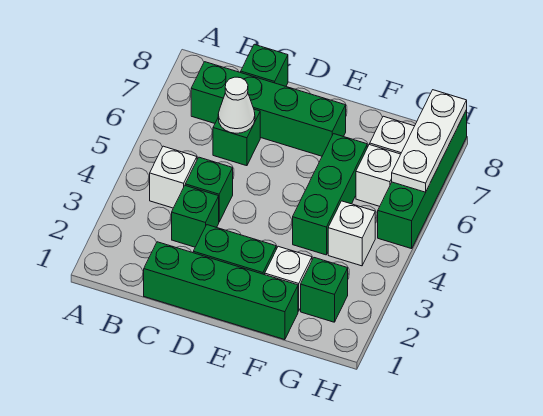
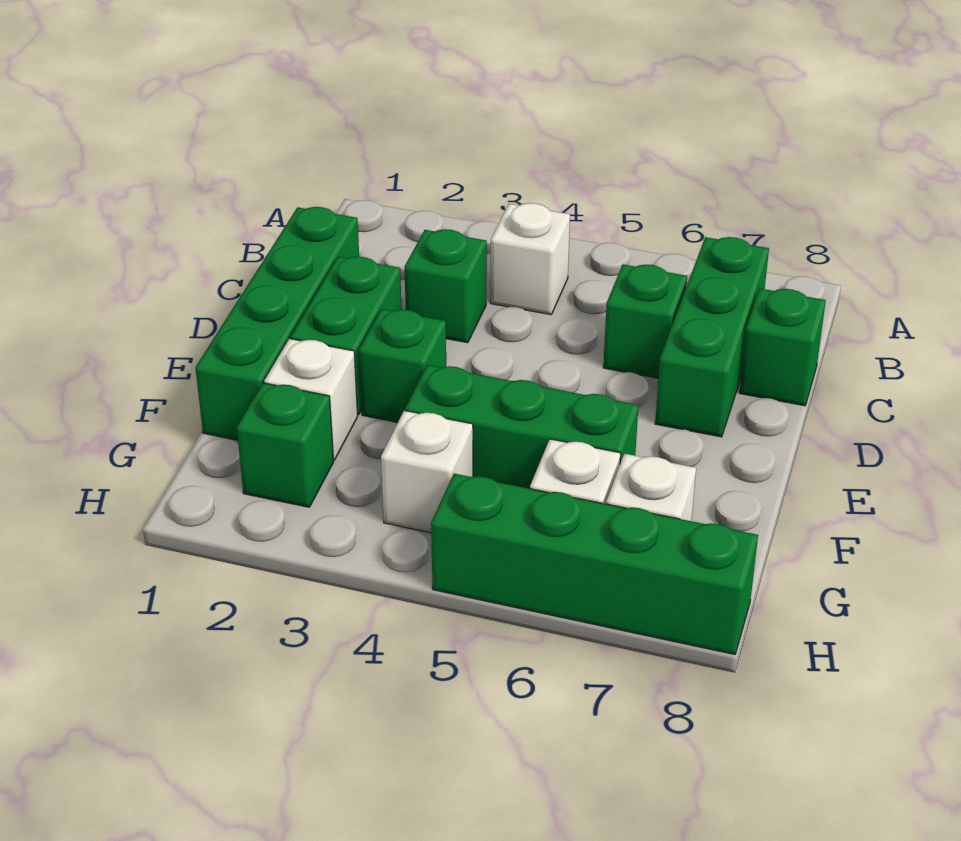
green 1x4 brick [191,62,346,156] -> green 1x3 brick [655,237,769,437]
green 1x1 brick [185,157,233,222] -> green 1x1 brick moved to [359,309,446,422]
white 1x1 cone [218,77,255,133] -> none
white 1x3 plate [392,90,467,192] -> none

